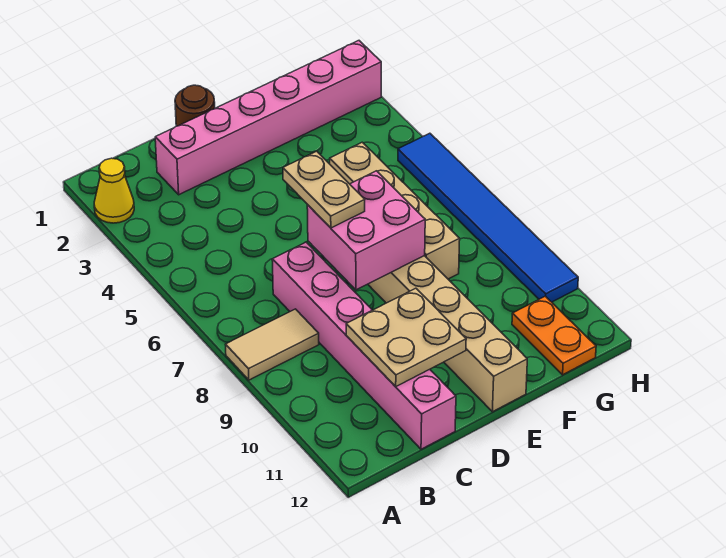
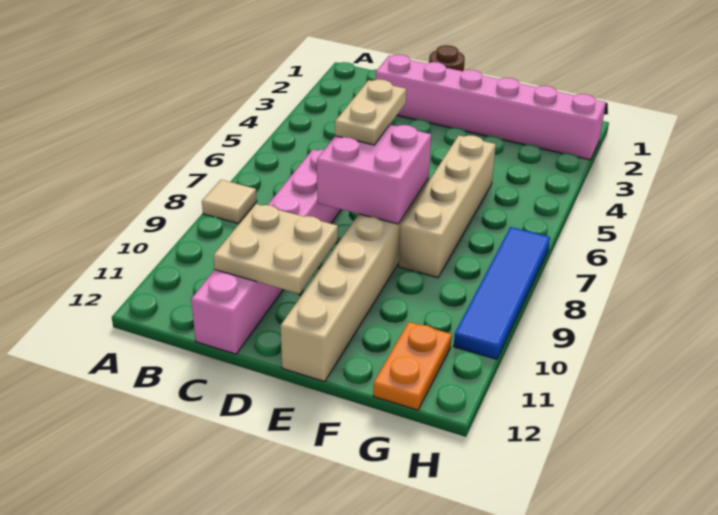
yellow 1x1 cone [94,158,134,223] -> none
tan 1x2 tile [225,309,319,380] -> tan 1x1 tile [202,180,257,224]
blue 1x6 tile [398,133,578,302] -> blue 1x4 tile [454,227,550,359]

